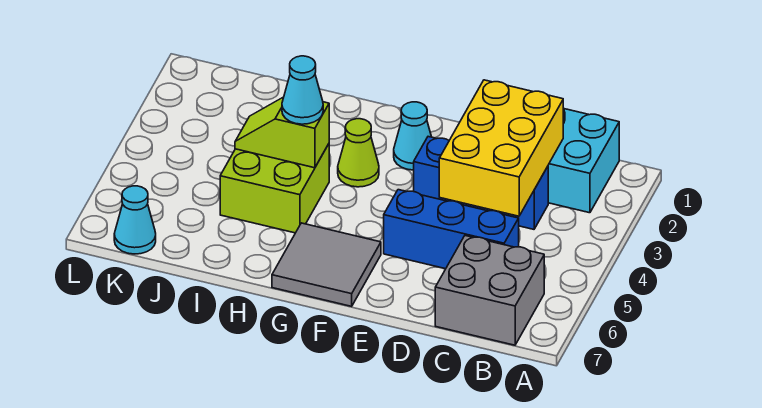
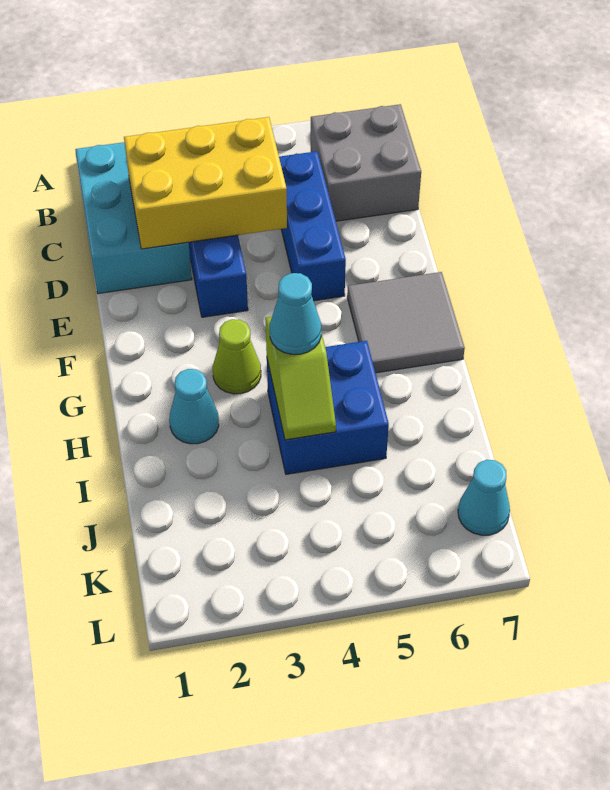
cyan 1x1 cone [394,102,431,170] -> cyan 1x1 cone moved to [169,369,219,444]
lime 2x2 brick [220,144,329,233] -> blue 2x2 brick [267,341,389,474]

